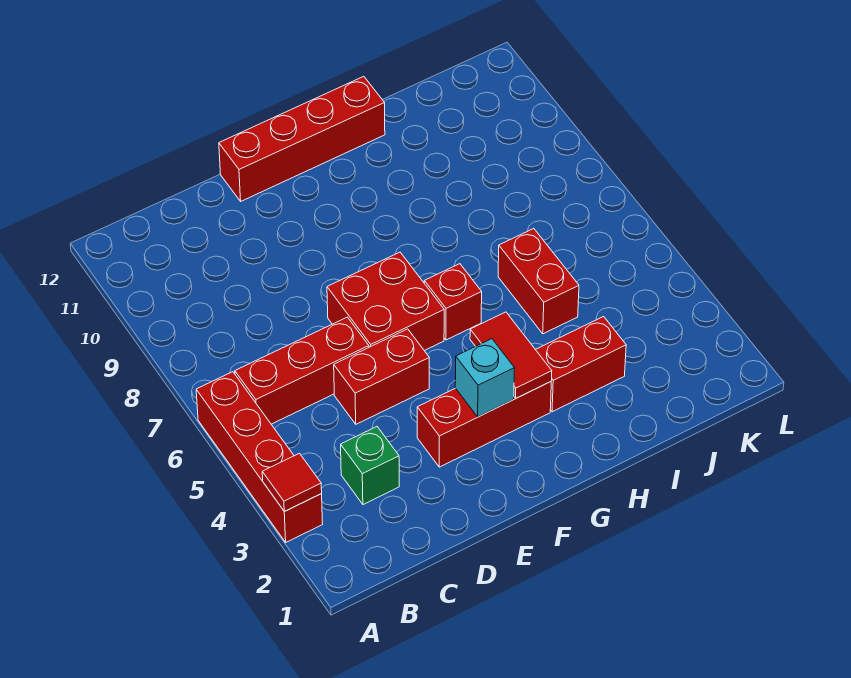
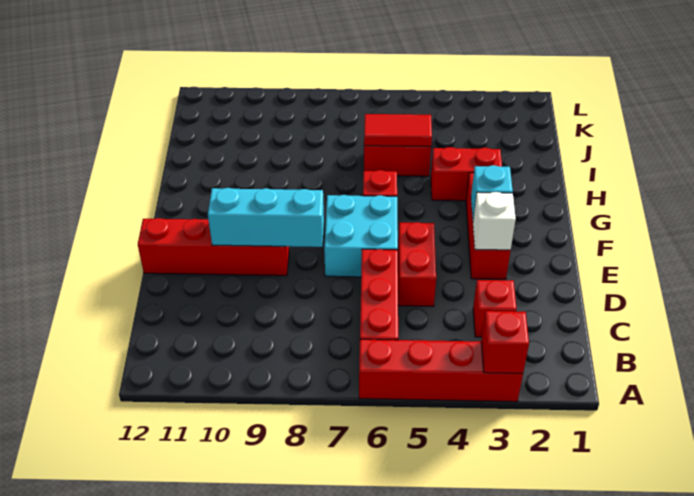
red 1x1 tile [262,453,322,511] -> red 1x1 brick [481,311,529,373]
green 1x1 brick [341,427,399,505] -> red 1x1 brick [473,280,517,337]
none -> white 1x1 brick [473,192,516,250]
red 2x2 brick [327,252,444,351] -> cyan 2x2 brick [324,195,398,277]
none -> cyan 1x3 brick [208,188,324,247]
red 1x4 brick [219,76,385,201] -> red 1x4 brick turned to [138,218,289,276]
red 1x2 tile [470,312,552,398] -> red 1x2 tile moved to [364,114,432,147]
red 1x2 brick [535,317,626,412] -> red 1x2 brick turned to [431,147,502,201]

